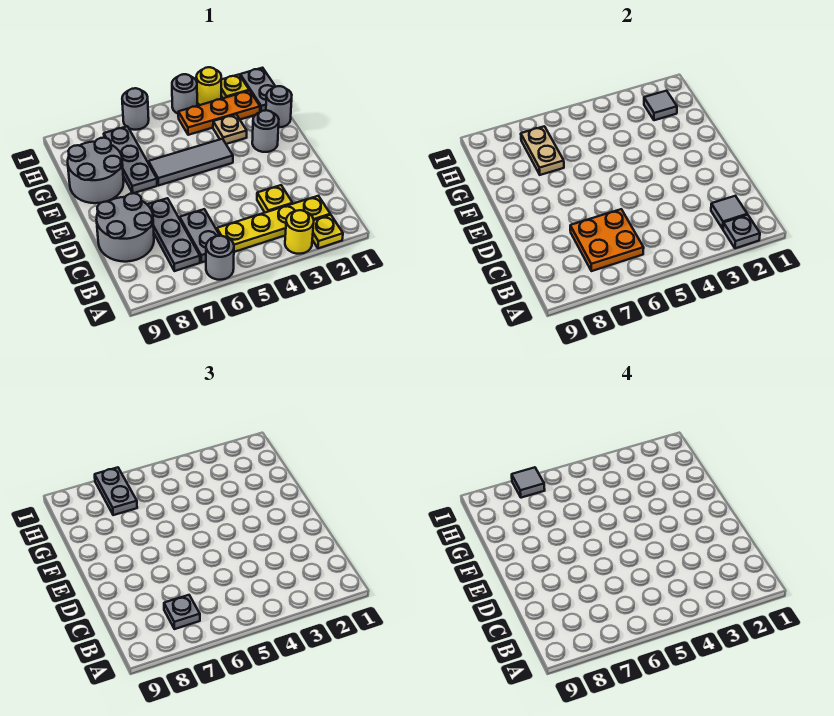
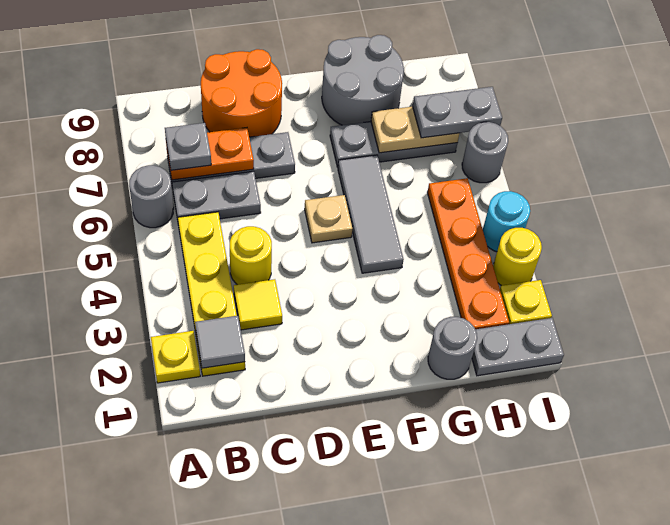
grey 1x1 plate [723,215,760,248] -> none
yellow 1x1 round brick [285,210,314,254] -> yellow 1x1 round brick moved to [230,226,272,285]
orange 2x2 plate [570,209,644,271] -> orange 1x2 plate [166,128,254,180]
yellow 1x1 plate [257,185,293,213] -> yellow 1x1 tile [234,279,282,330]
grey 2x2 round brick [97,193,154,262] -> orange 2x2 round brick [201,49,282,137]
grey 1x1 round brick [252,110,279,152] -> none
tan 1x1 plate [213,115,247,144] -> tan 1x1 plate moved to [305,195,352,243]
orange 1x3 plate [178,91,260,135] -> orange 1x4 plate [427,178,509,329]
grey 1x1 tile [644,91,677,120] -> none
grey 1x1 round brick [172,74,197,114] -> cyan 1x1 round brick [483,191,530,252]
grey 1x1 tile [512,467,545,498] -> none

